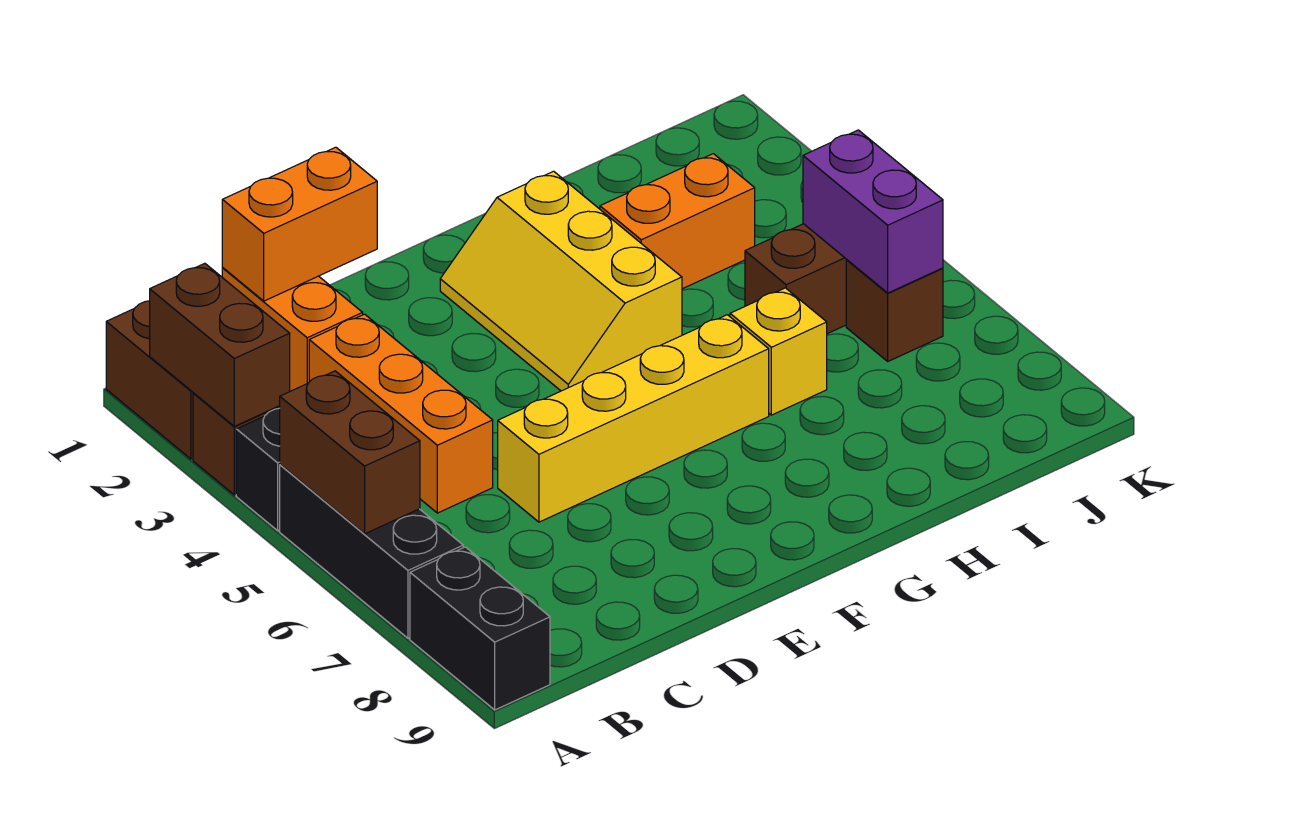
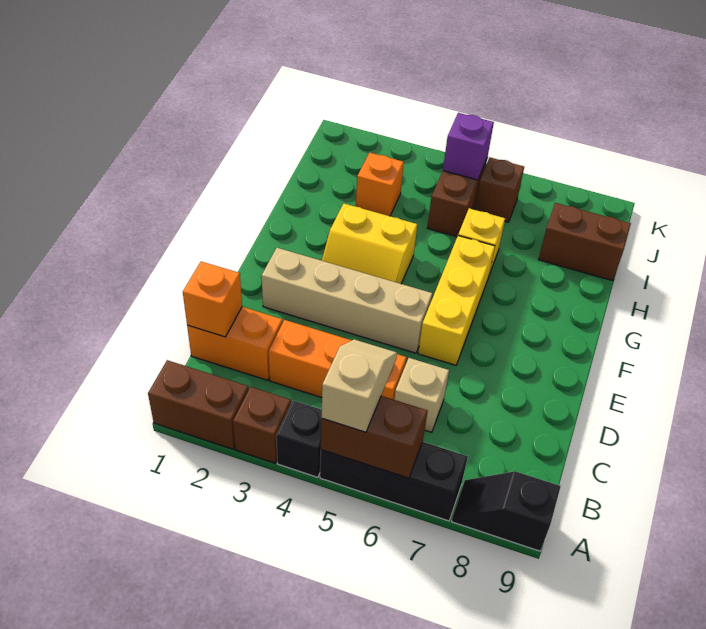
brown 1x2 brick [150,263,290,426] -> brown 1x2 brick moved to [539,203,631,281]
none -> tan 1x2 slope [321,339,397,432]
black 1x2 brick [410,547,550,710] -> black 1x2 slope [452,471,561,551]
orange 1x2 brick [222,147,377,301] -> orange 1x1 brick [183,261,242,337]
none -> tan 1x1 brick [394,358,449,432]
yellow 1x4 brick [498,315,769,522] -> yellow 1x3 brick [418,236,495,365]
none -> tan 1x4 brick [262,248,432,353]
yellow 2x3 slope [440,171,682,391] -> yellow 2x2 slope [322,204,417,284]
orange 1x2 brick [600,154,755,289] -> orange 1x1 brick [356,152,404,216]
purple 1x2 brick [803,130,943,293] -> purple 1x1 brick [443,113,494,180]

